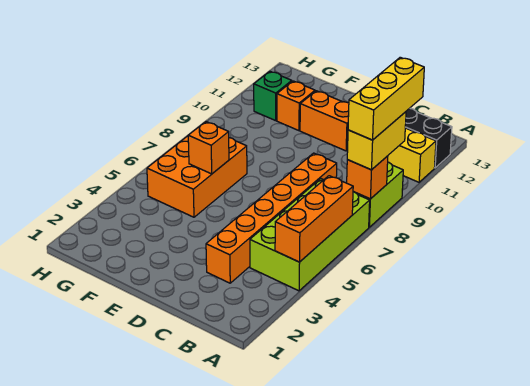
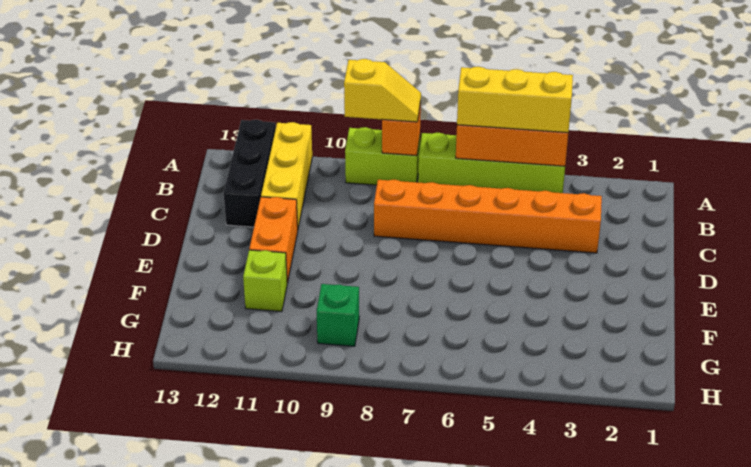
lime 2x4 brick [250,179,370,291] -> lime 1x4 brick [418,133,565,193]
yellow 1x2 brick [347,112,406,170] -> yellow 1x2 slope [344,59,421,122]
yellow 1x3 brick [348,57,424,140] -> yellow 1x3 brick moved to [457,67,573,133]
orange 2x3 brick [147,136,247,217] -> none
orange 1x1 brick [188,122,229,174] -> none
orange 1x1 brick [277,81,315,131] -> lime 1x1 brick [243,250,287,311]
green 1x1 brick [254,71,292,121] -> green 1x1 brick moved to [317,284,359,346]

